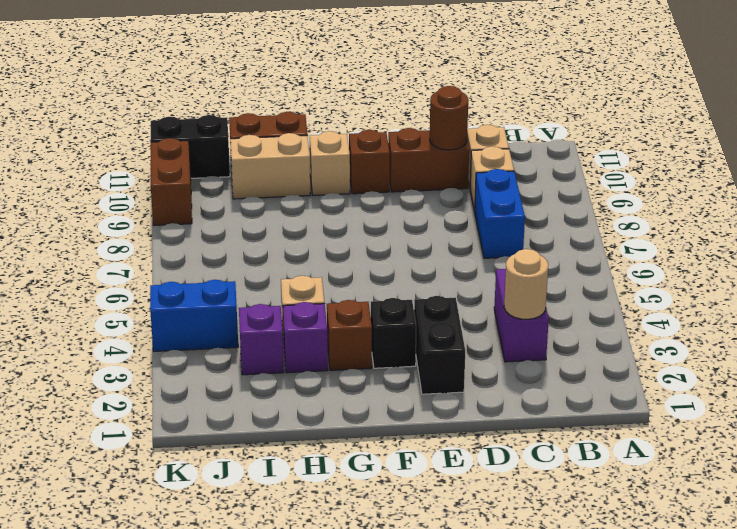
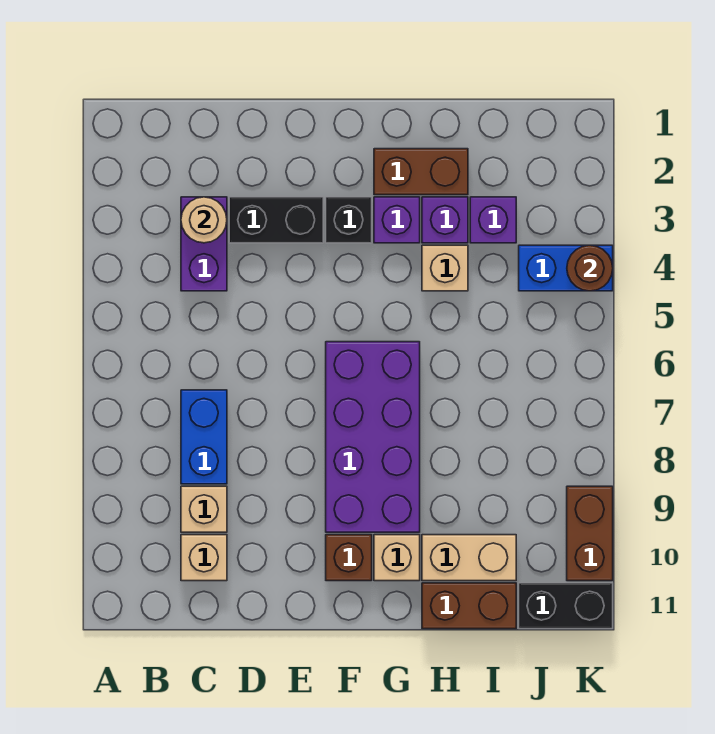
brown 1x2 brick [388,128,469,192] -> brown 1x2 brick moved to [374,149,468,195]
brown 1x1 round brick [430,86,468,150] -> brown 1x1 round brick moved to [567,245,613,291]
black 1x2 brick [414,296,465,394] -> black 1x2 brick turned to [229,197,323,243]
none -> purple 2x4 brick [326,342,420,532]
brown 1x1 brick [327,300,372,370] -> purple 1x1 brick [374,197,420,243]

